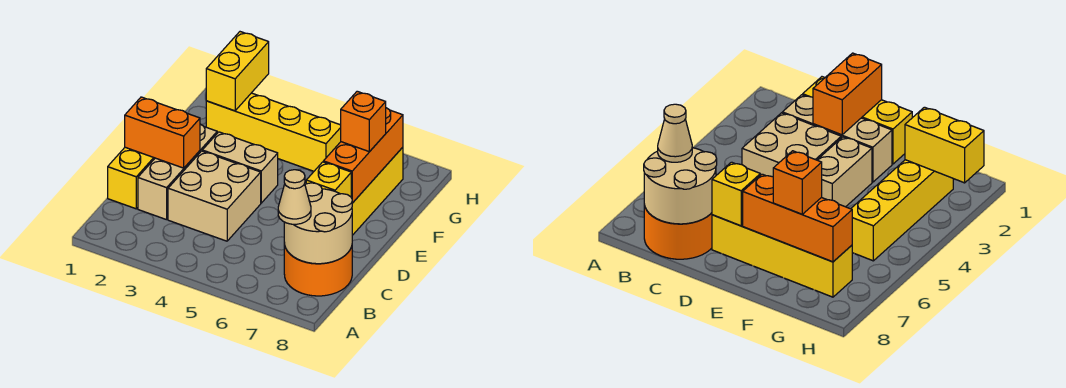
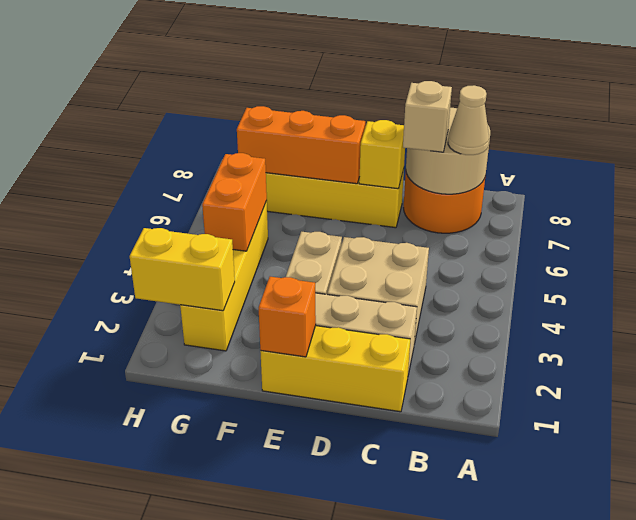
none -> tan 1x1 brick [403,81,452,152]
orange 1x2 brick [125,97,200,168] -> orange 1x2 brick moved to [202,153,267,251]
orange 1x1 brick [341,91,386,152] -> orange 1x1 brick moved to [259,277,316,357]

